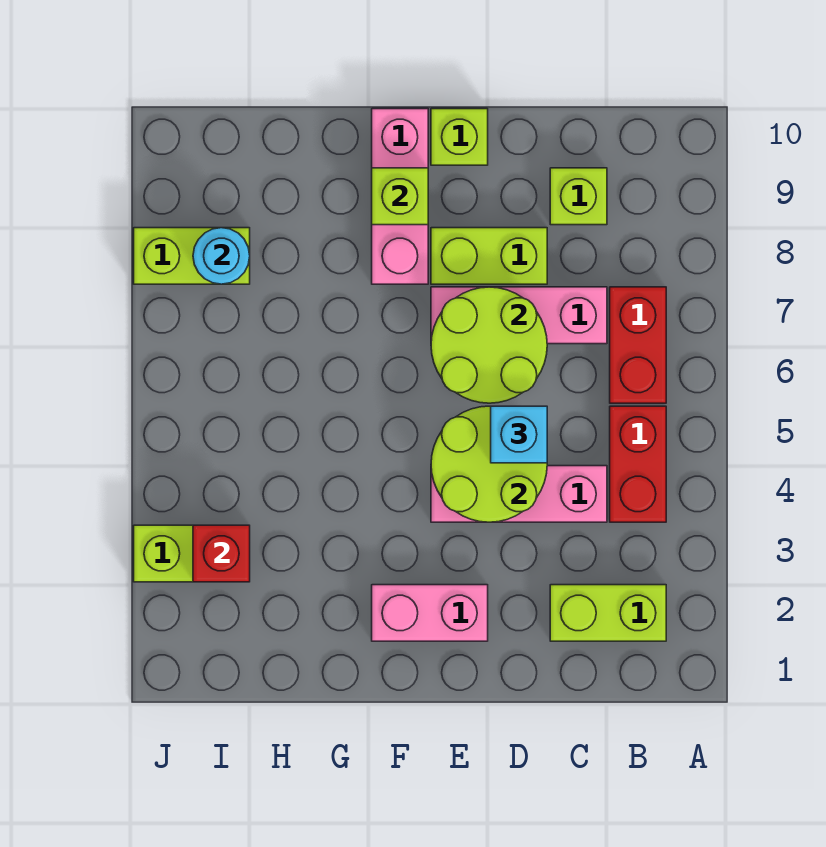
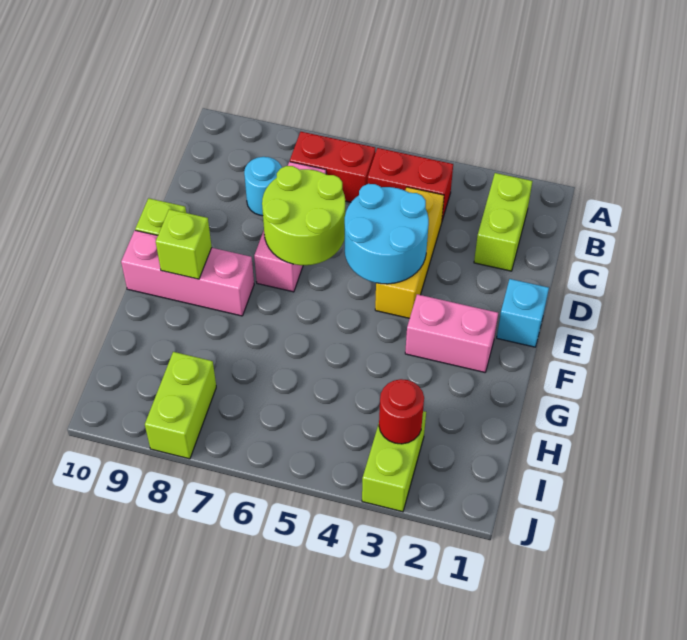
pink 1x3 brick [431,466,607,522] -> yellow 1x3 brick [375,187,444,318]
lime 1x1 brick [550,168,607,225] -> none
lime 2x2 round brick [431,406,547,522] -> cyan 2x2 round brick [345,184,429,284]
cyan 1x1 brick [491,406,547,463] -> cyan 1x1 brick moved to [497,279,549,347]
lime 1x2 brick [431,228,547,284] -> none
pink 1x2 brick [372,585,488,641] -> pink 1x2 brick turned to [405,294,498,372]
red 1x1 brick [193,525,250,582] -> red 1x1 round brick [379,379,424,444]
cyan 1x1 round brick [193,228,250,284] -> cyan 1x1 round brick moved to [244,157,282,216]

